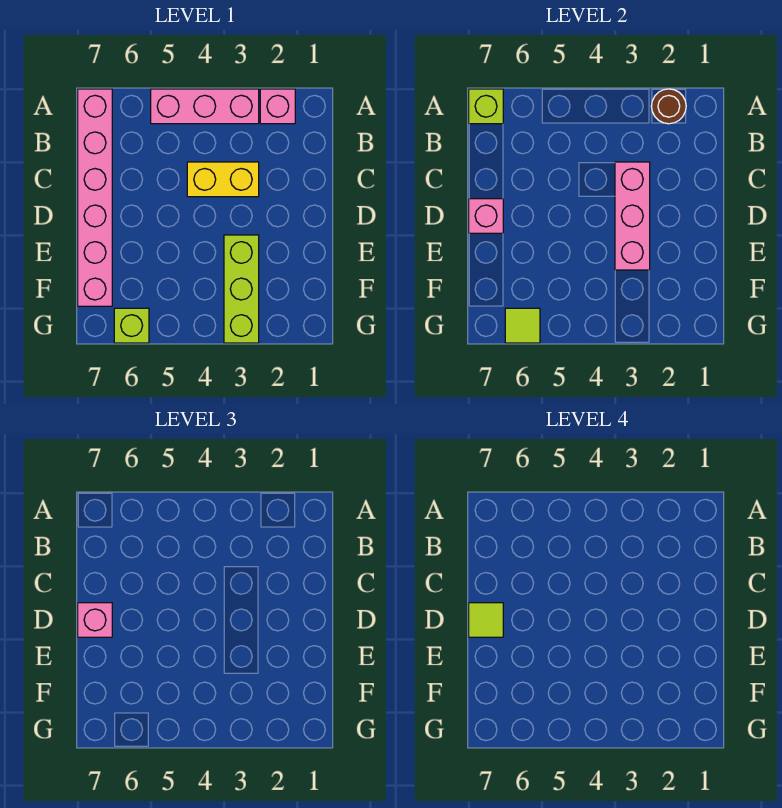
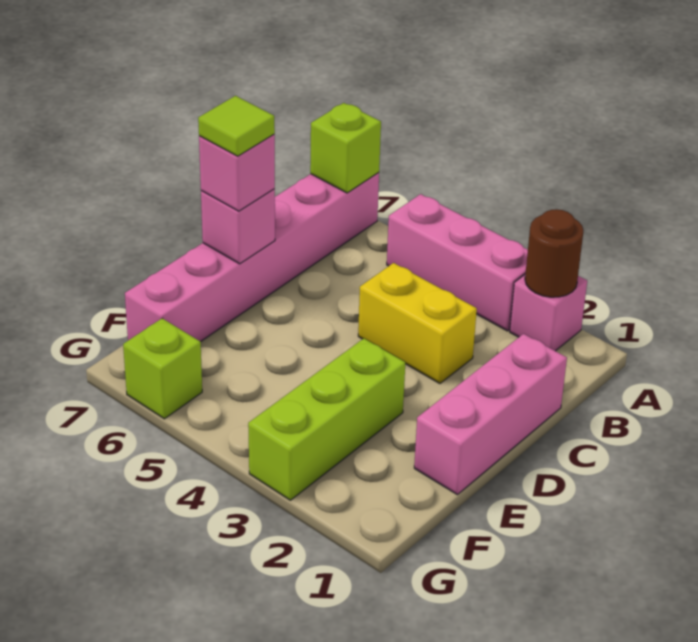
pink 1x3 brick [615,162,650,270] -> pink 1x3 brick moved to [414,334,567,495]
lime 1x1 tile [505,308,540,343] -> none

